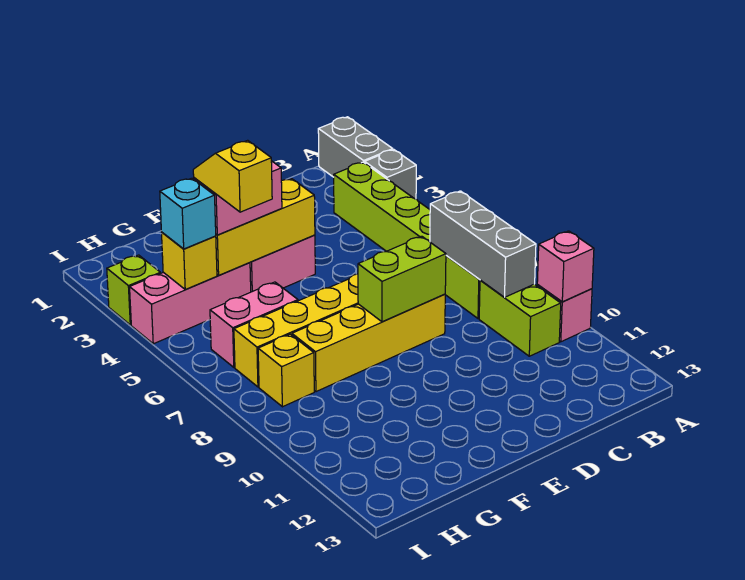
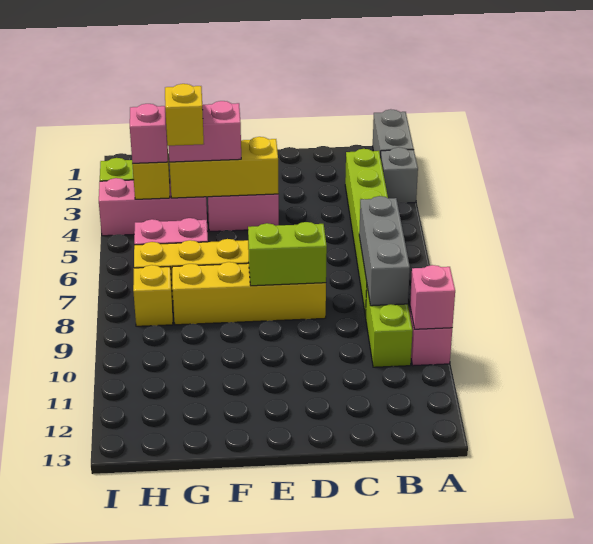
cyan 1x1 brick [160,178,216,249] -> pink 1x1 brick [130,104,168,163]

